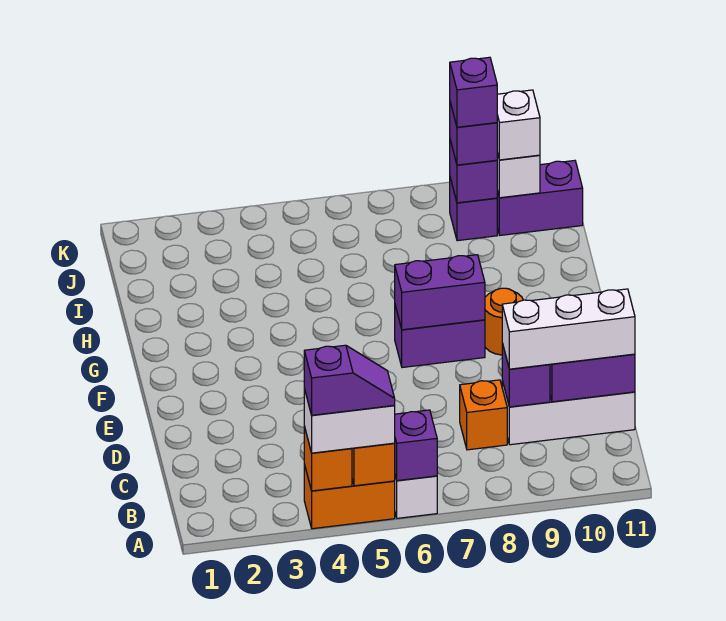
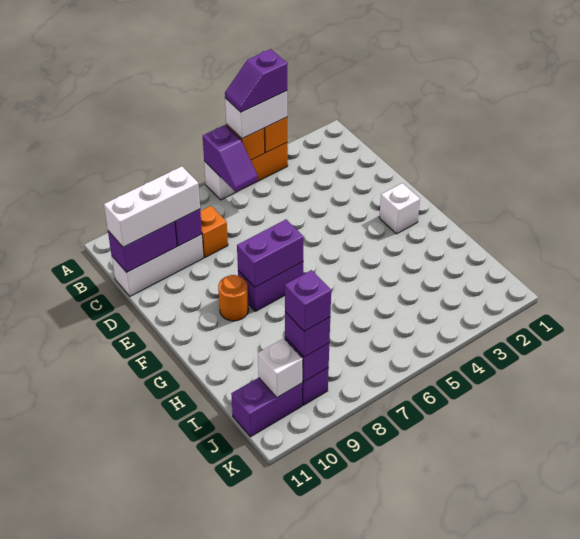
white 1x1 brick [497,90,540,160] -> white 1x1 brick moved to [379,183,420,234]

